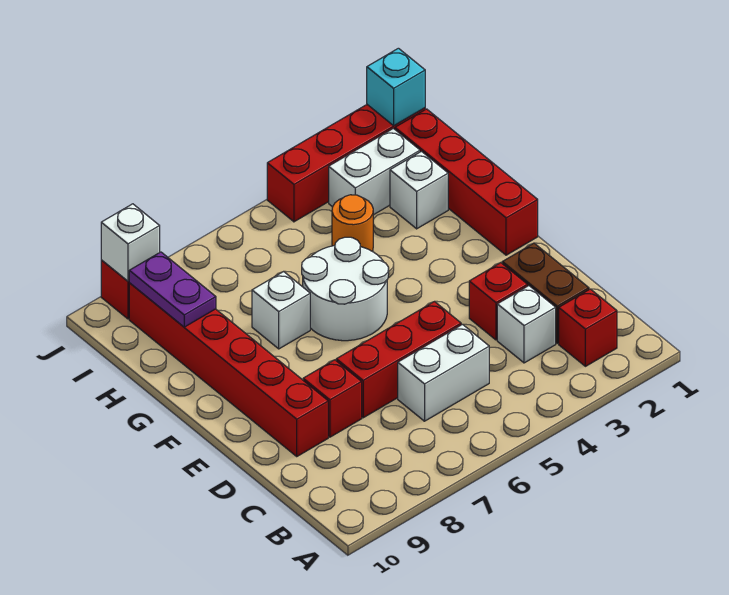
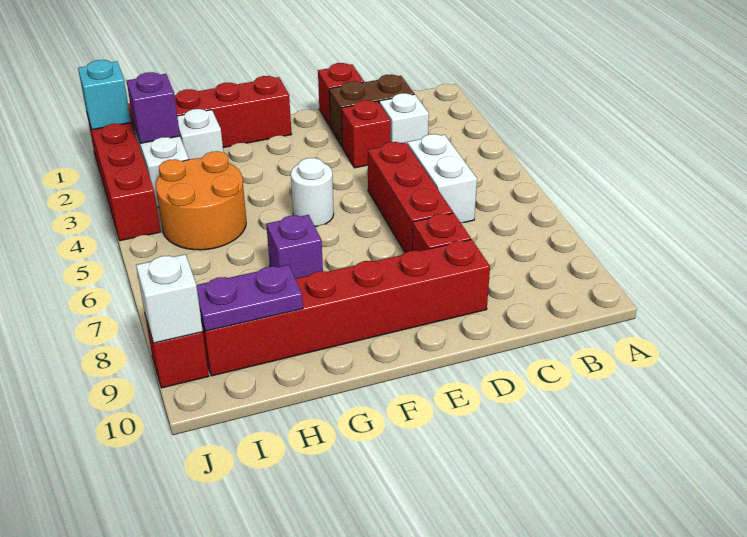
red 1x1 brick [559,289,617,366] -> red 1x1 brick moved to [318,63,364,127]
white 2x2 round brick [302,237,389,341] -> white 1x1 round brick [291,158,334,226]
white 1x1 brick [252,271,310,349] -> purple 1x1 brick [266,215,323,279]
orange 1x1 round brick [332,195,373,251] -> orange 2x2 round brick [156,151,246,250]
none -> purple 1x1 brick [127,72,180,143]

